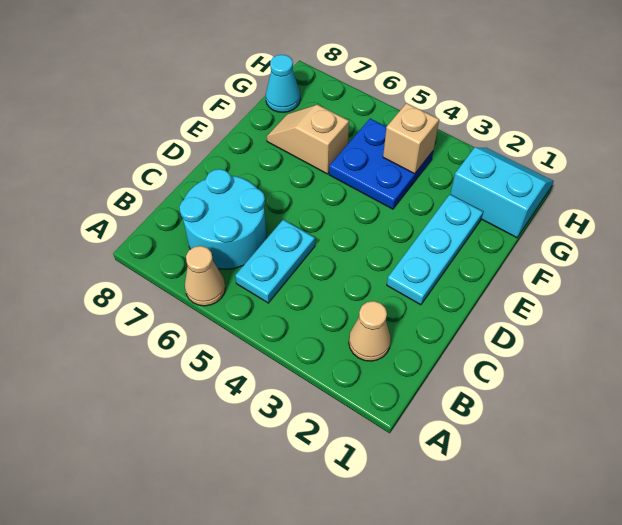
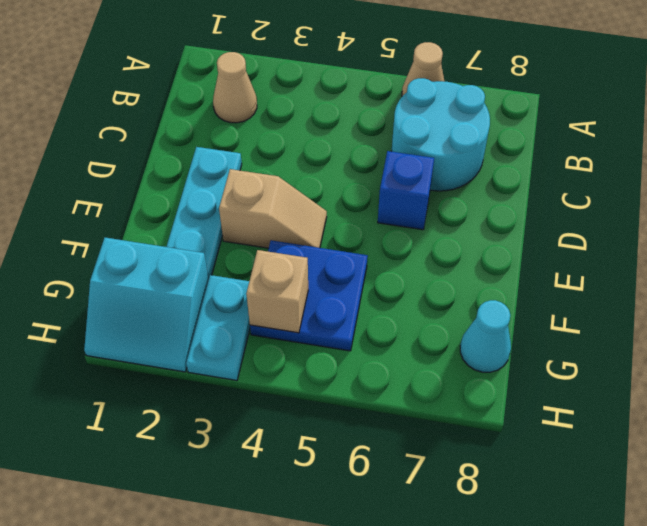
cyan 1x2 plate [235,220,315,303] -> cyan 1x2 plate moved to [186,275,250,380]
none -> blue 1x1 brick [378,151,434,230]
tan 1x2 slope [267,105,349,174] -> tan 1x2 slope moved to [219,169,327,248]

